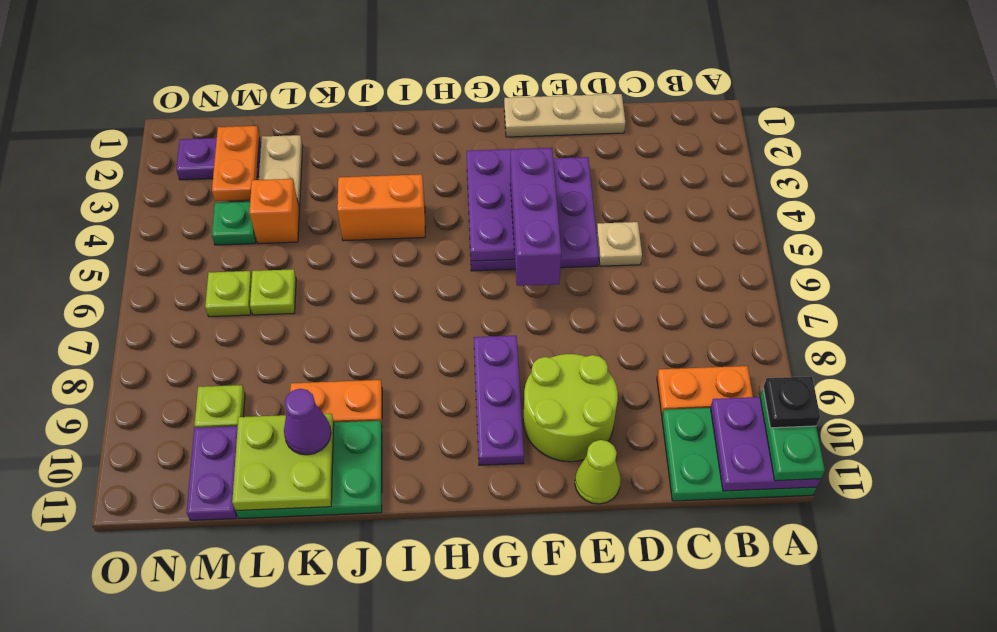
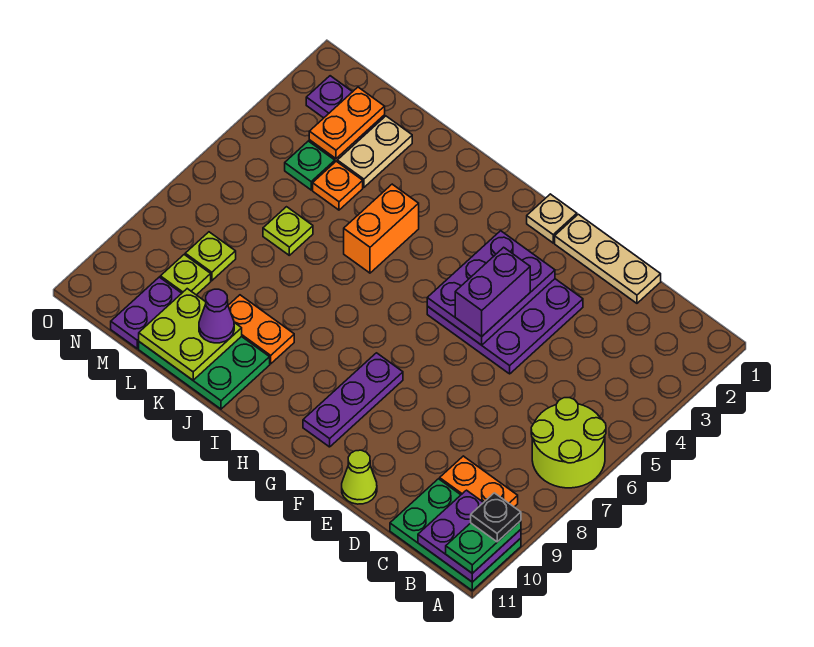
tan 1x1 plate [596,222,642,266] -> tan 1x1 plate moved to [527,194,577,243]
lime 2x2 round brick [523,354,618,462] -> lime 2x2 round brick moved to [531,398,606,488]
purple 1x3 brick [510,148,561,286] -> purple 1x2 brick [455,247,530,336]
orange 1x2 brick [337,174,425,241] -> orange 1x2 brick turned to [344,184,419,273]
orange 1x1 brick [249,179,300,244] -> orange 1x1 plate [313,161,363,210]
lime 1x1 plate [205,271,252,317] -> lime 1x1 plate moved to [185,232,236,281]

